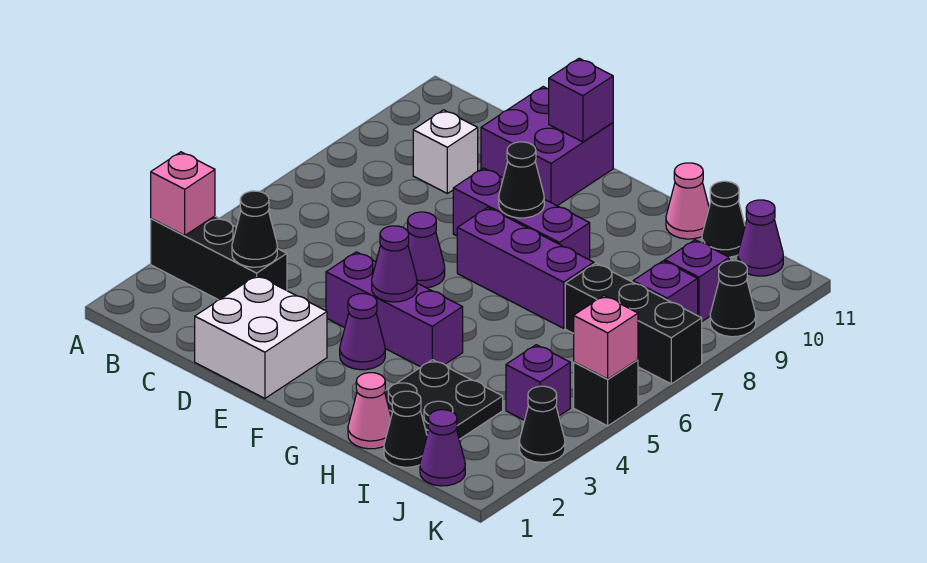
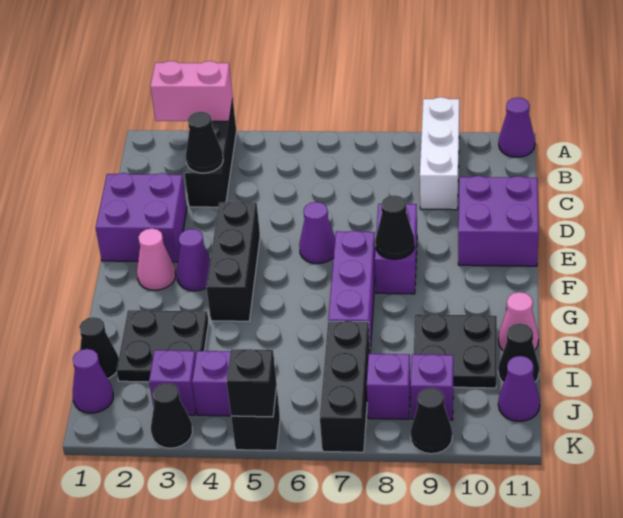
pink 1x1 brick [151,152,215,235] -> pink 1x2 brick [150,61,233,121]
white 1x1 brick [413,110,478,193] -> white 1x3 brick [420,97,459,210]
white 2x2 brick [195,275,327,398] -> purple 2x2 brick [96,173,187,262]
purple 1x3 brick [326,252,463,367] -> black 1x3 brick [206,201,260,321]
purple 1x3 brick [453,168,590,260] -> purple 1x2 brick [375,204,417,294]
purple 1x1 brick [549,58,613,142] -> purple 1x1 brick moved to [149,350,196,415]
purple 1x1 cone [372,226,417,302] -> purple 1x1 cone moved to [499,98,535,157]
pink 1x1 cone [348,373,391,449] -> pink 1x1 cone moved to [137,228,176,290]
none -> black 2x2 plate [413,314,497,388]
pink 1x1 brick [574,296,638,379] -> black 1x1 brick [227,349,277,417]

